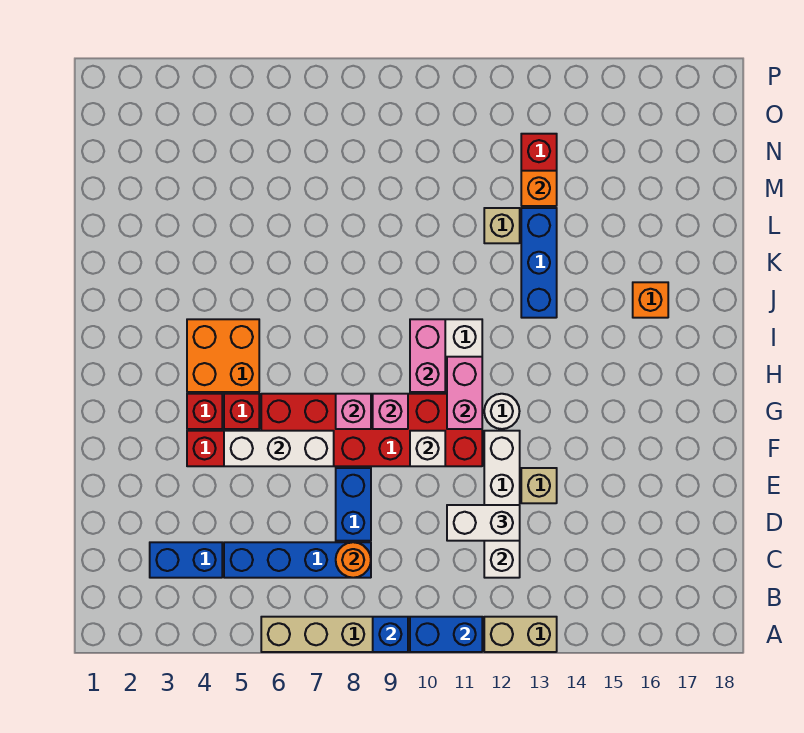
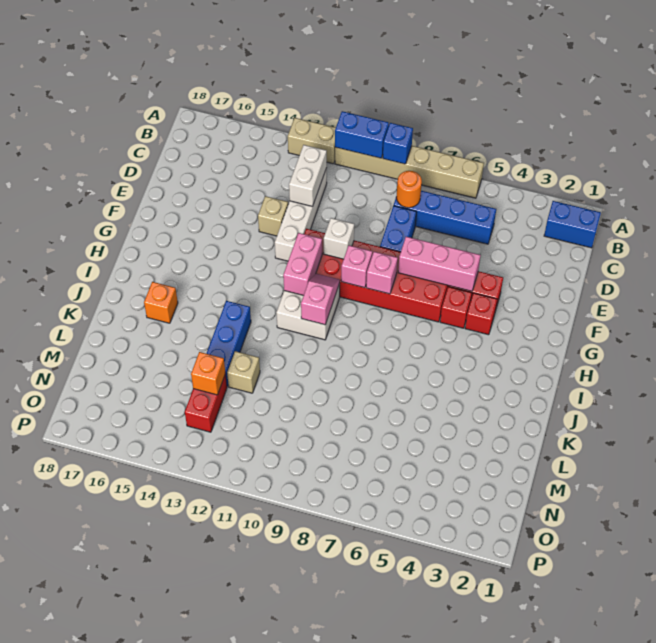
blue 1x2 brick [150,542,222,578] -> blue 1x2 brick moved to [544,201,601,248]
white 1x2 brick [447,505,520,541] -> none
white 1x3 brick [224,431,334,466] -> pink 1x3 brick [398,237,481,291]
white 1x1 round brick [484,394,520,429] -> none
orange 2x2 brick [187,319,259,392] -> none
pink 1x2 brick [410,319,445,392] -> pink 1x2 slope [301,274,340,325]

